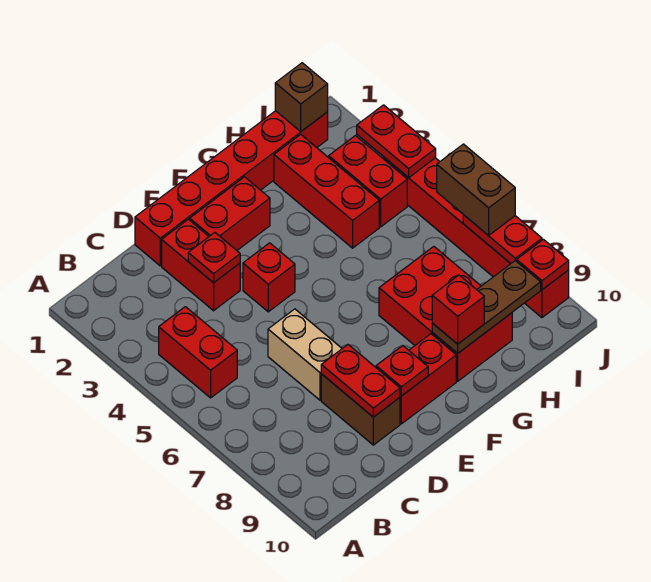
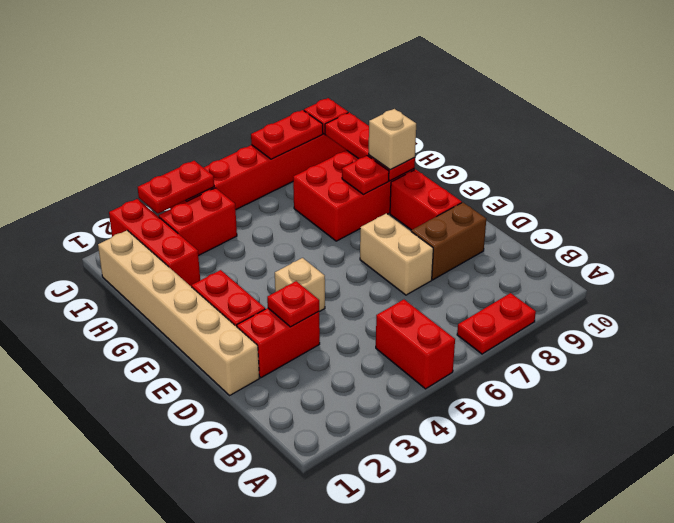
red 1x2 brick [159,307,237,398] -> red 1x2 brick turned to [376,300,455,389]
red 1x6 brick [135,111,328,266] -> tan 1x6 brick [98,230,259,395]
tan 1x2 brick [268,309,342,400] -> tan 1x2 brick turned to [360,214,433,295]
red 1x2 plate [321,345,400,417] -> red 1x2 plate moved to [457,293,536,354]
red 1x1 brick [243,243,295,312] -> tan 1x1 brick [275,258,325,312]
red 1x1 plate [376,346,428,396] -> red 1x1 plate moved to [342,156,389,194]
brown 1x3 plate [432,261,541,353] -> red 1x3 plate [325,112,415,181]
red 1x1 brick [432,275,484,344] -> tan 1x1 brick [369,109,416,170]
red 1x3 brick [274,134,379,248] -> red 1x3 brick turned to [109,199,200,287]
brown 1x1 brick [275,63,328,131] -> none
brown 1x2 brick [437,144,515,236] -> none

